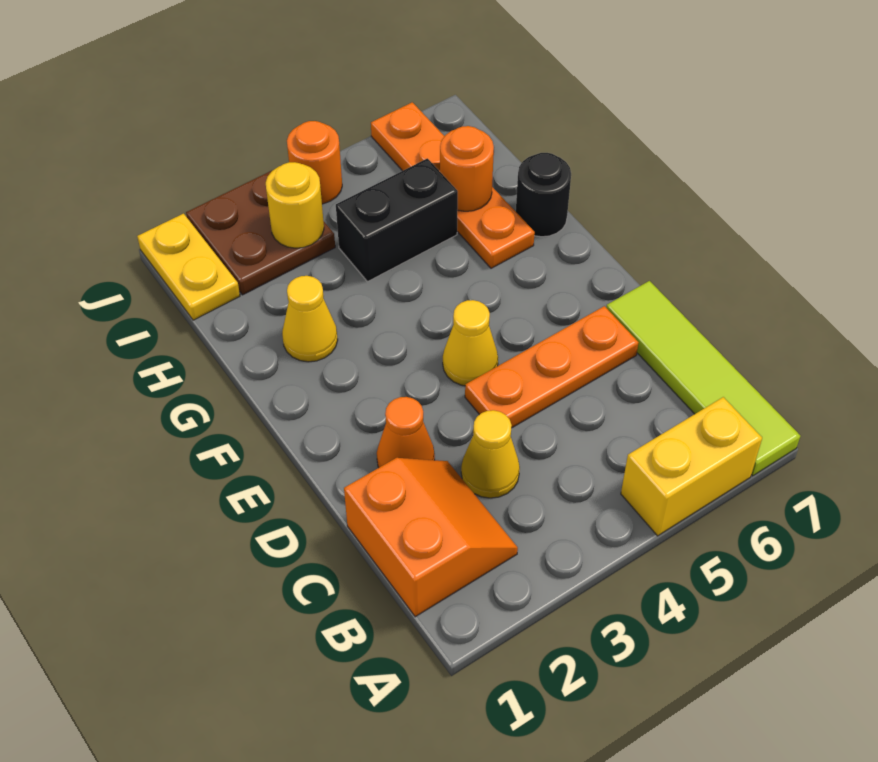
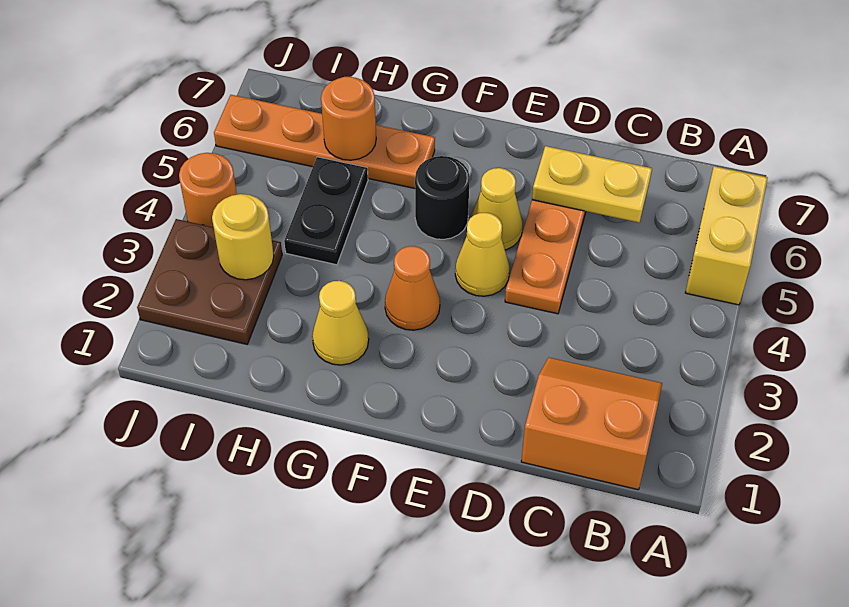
lime 1x4 tile [606,281,800,476] -> none
yellow 1x1 cone [461,410,520,498] -> yellow 1x1 cone moved to [470,168,523,250]
orange 1x1 cone [377,397,435,468] -> orange 1x1 cone moved to [385,246,440,330]
black 1x1 round brick [516,153,571,237] -> black 1x1 round brick moved to [415,156,470,239]
black 1x2 brick [336,158,458,282] -> black 1x2 plate [284,157,368,265]
yellow 1x2 plate [137,214,240,320] -> yellow 1x2 plate moved to [532,146,652,222]

